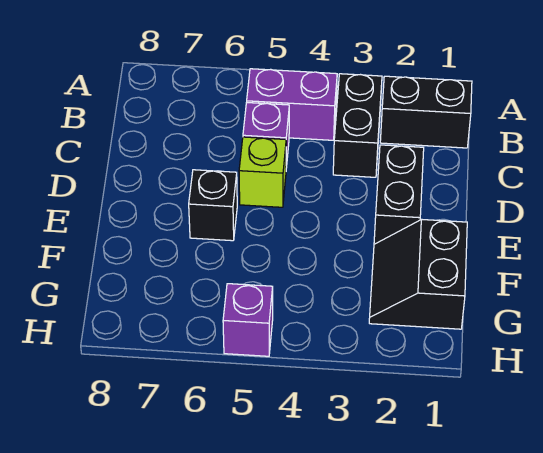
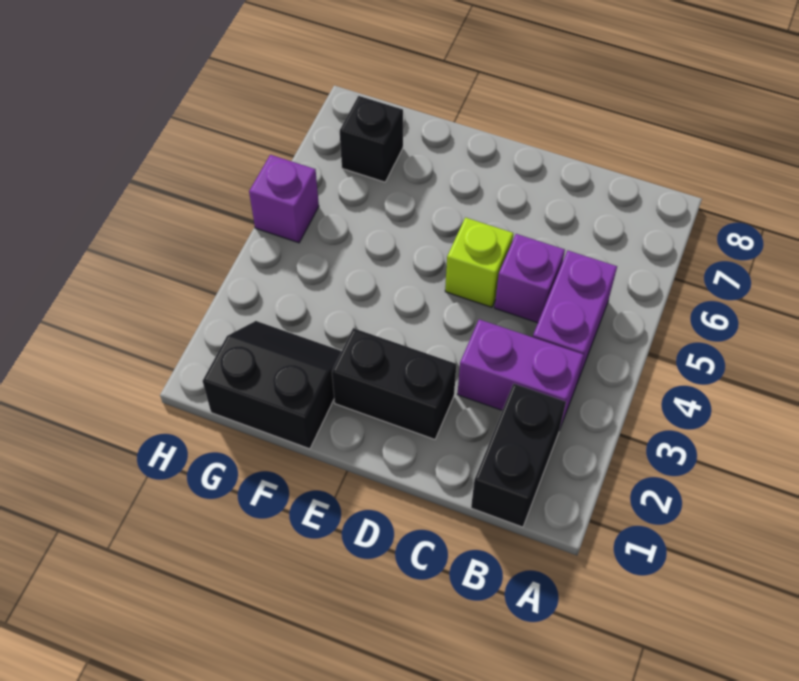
black 1x2 brick [333,74,382,177] -> purple 1x2 brick [457,319,584,428]
black 1x1 brick [189,170,237,241] -> black 1x1 brick moved to [340,96,403,182]

